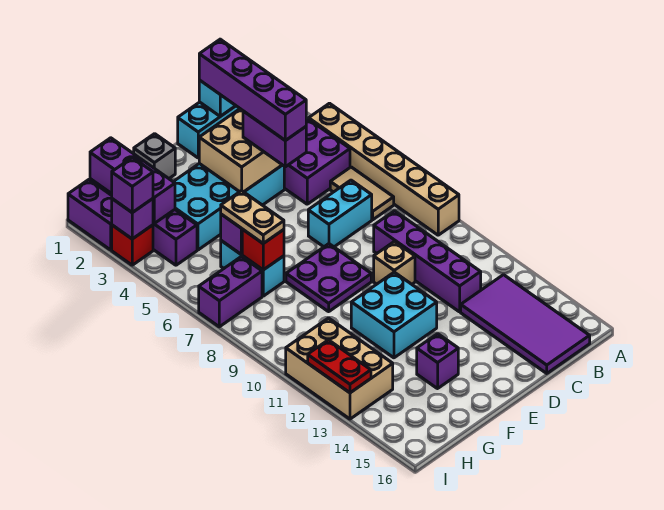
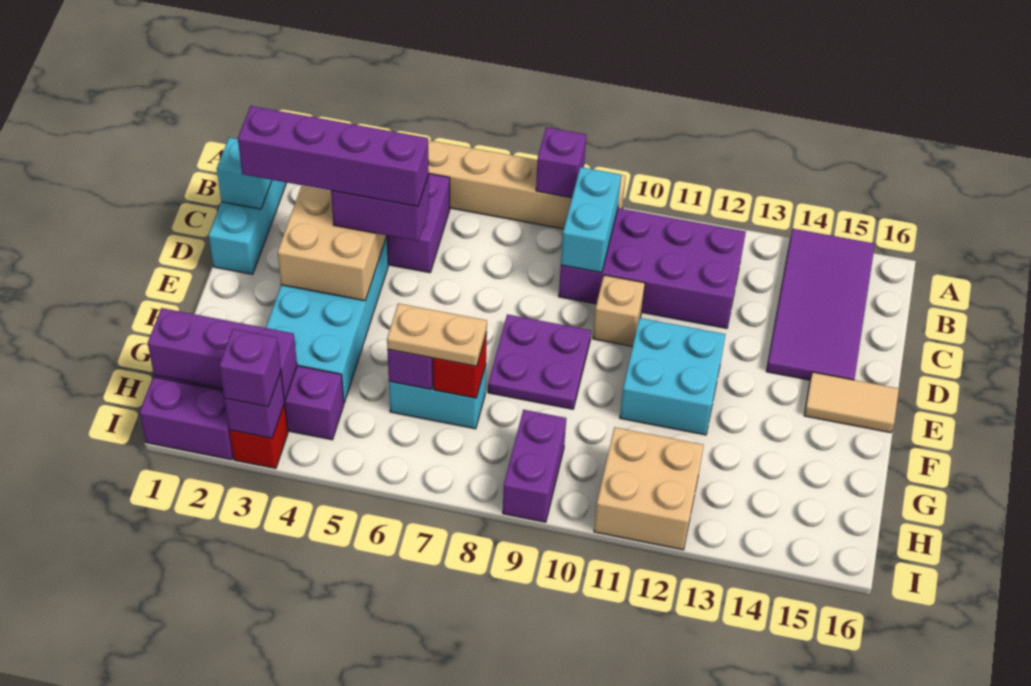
tan 1x2 tile [330,167,394,220] -> tan 1x2 tile moved to [804,372,899,433]
purple 2x4 tile [461,275,590,373] -> purple 2x4 tile turned to [766,229,875,380]
cyan 1x2 brick [308,180,372,247] -> cyan 1x2 brick moved to [561,167,621,273]
purple 1x4 brick [374,211,481,312] -> purple 2x4 brick [559,208,746,328]
grey 1x1 brick [134,134,175,178] -> none
purple 1x1 brick [417,334,458,389] -> purple 1x1 brick moved to [536,127,586,198]
purple 1x2 brick [199,257,262,327] -> purple 1x2 brick moved to [503,410,566,522]
tan 2x3 brick [286,318,393,419] -> tan 2x2 brick [594,427,704,550]
red 1x2 plate [308,340,371,393] -> none

